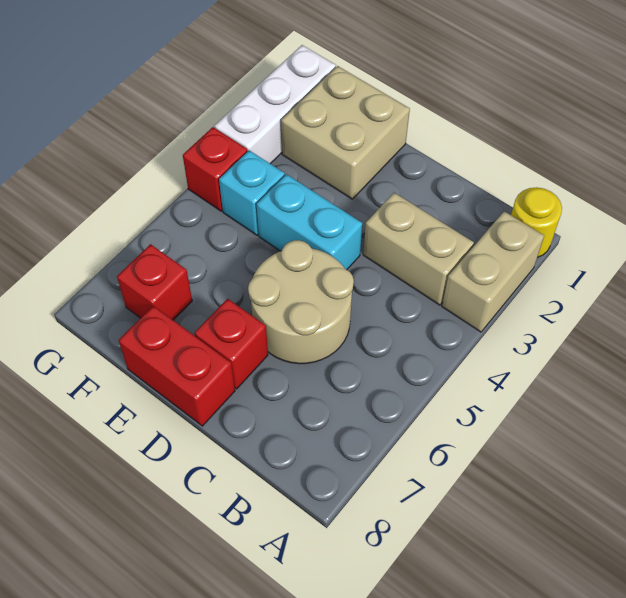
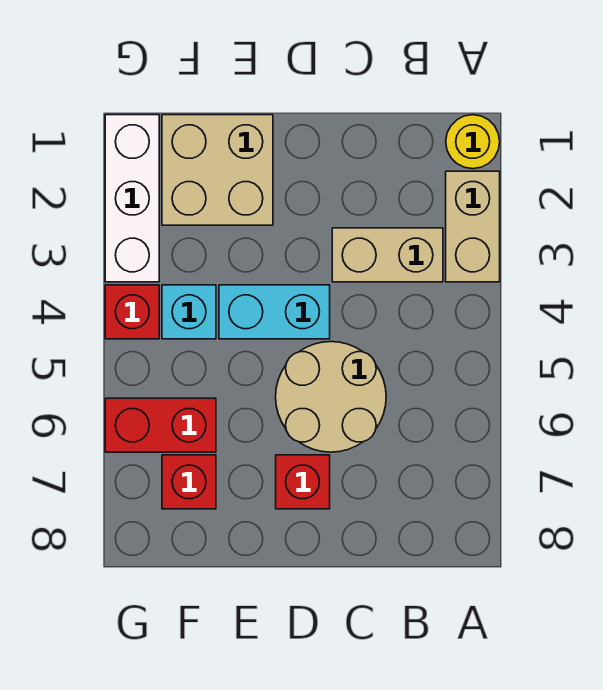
red 1x2 brick [119,306,235,426] -> red 1x2 brick moved to [105,398,216,452]

